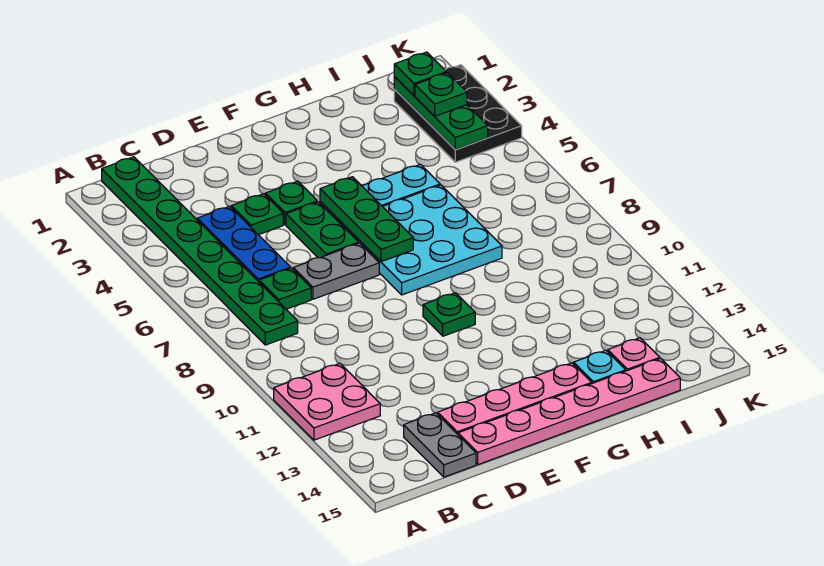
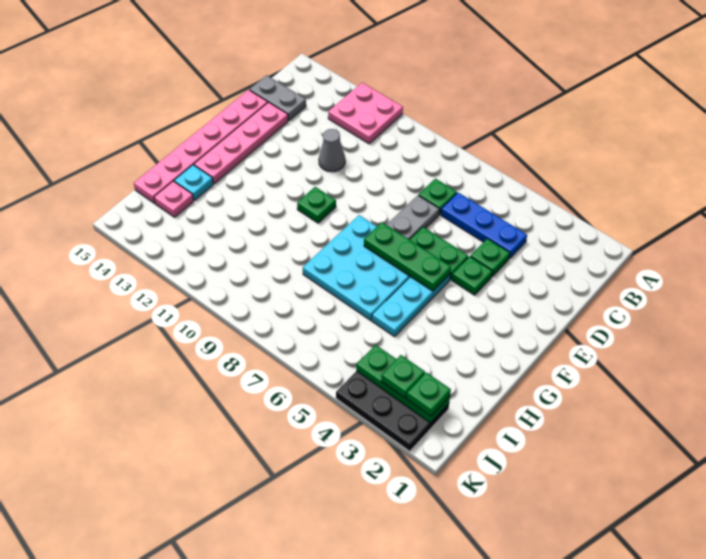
green 1x8 plate [102,157,298,345] -> none
none -> grey 1x1 cone [319,129,345,172]

